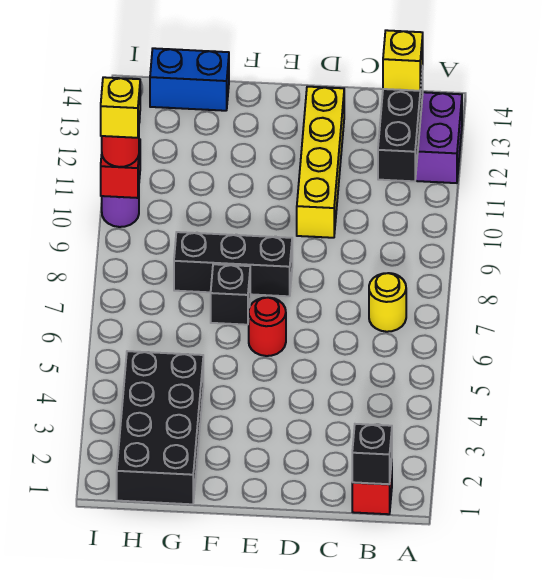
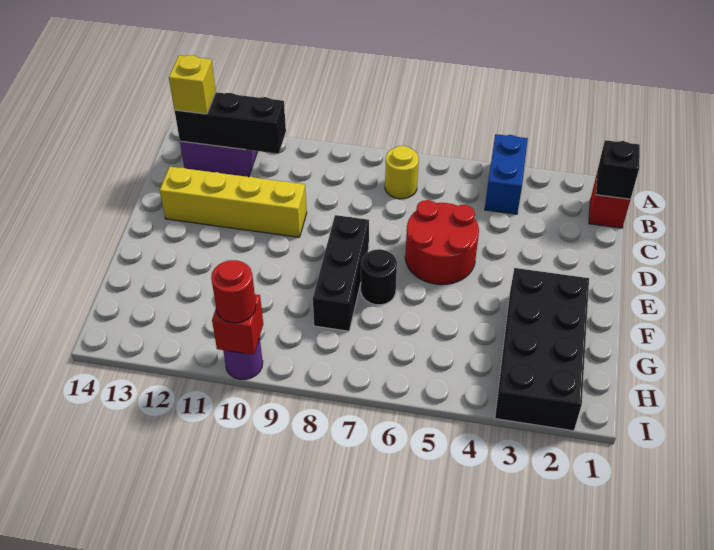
red 1x1 round brick [249,298,286,356] -> red 2x2 round brick [405,200,479,285]
black 1x1 brick [211,264,250,325] -> black 1x1 round brick [361,249,397,305]
black 2x4 brick [117,351,203,504] -> black 2x4 brick turned to [495,268,589,431]
blue 1x2 brick [150,48,229,111] -> blue 1x2 brick moved to [485,134,528,214]
yellow 1x1 brick [101,77,140,138] -> none

